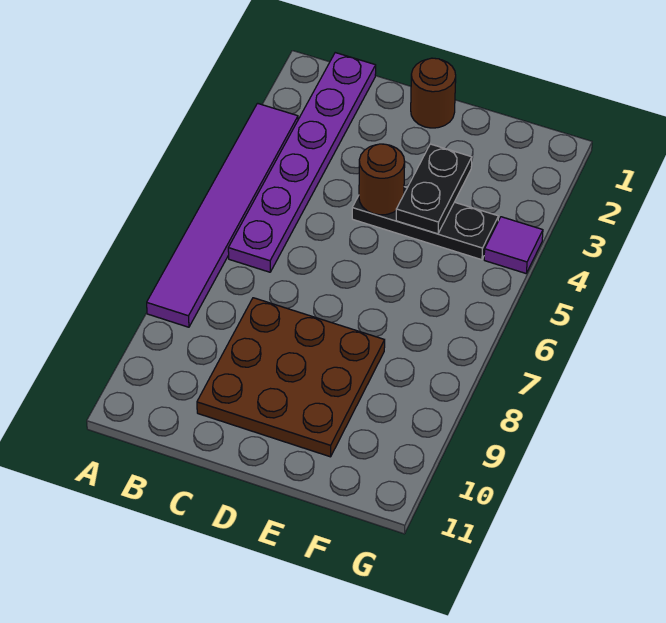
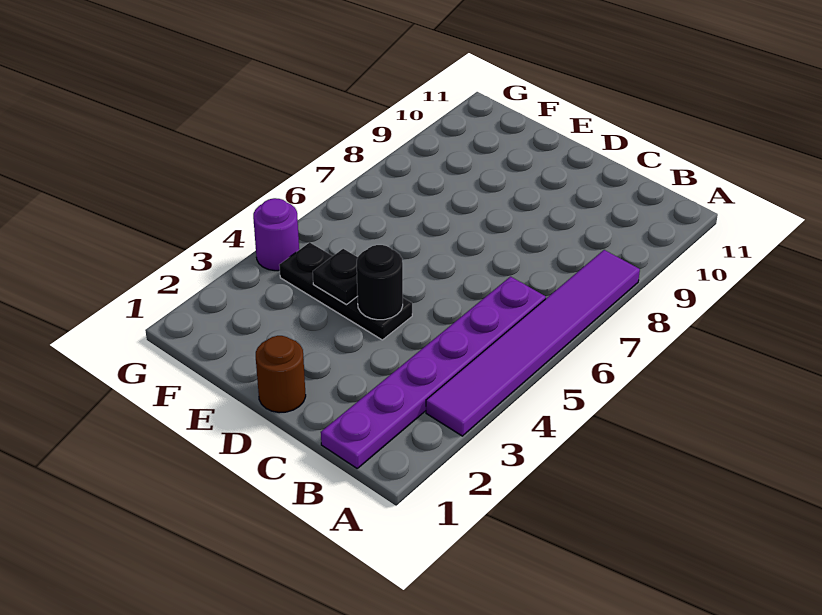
brown 3x3 plate [197,298,385,457] -> none
brown 1x1 round brick [359,144,405,215] -> black 1x1 round brick [357,245,403,320]
black 1x2 plate [396,144,472,234] -> black 1x1 plate [313,249,358,305]
purple 1x1 tile [484,217,543,273] -> purple 1x1 round brick [253,198,299,271]

